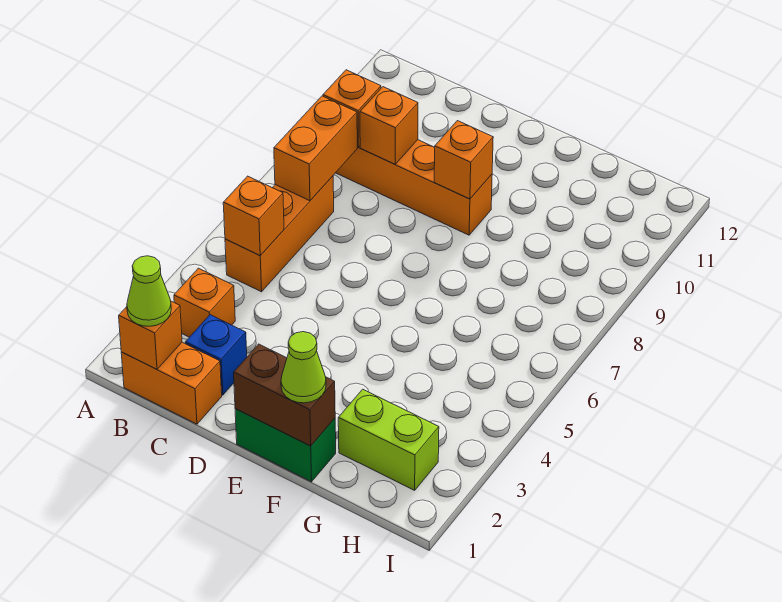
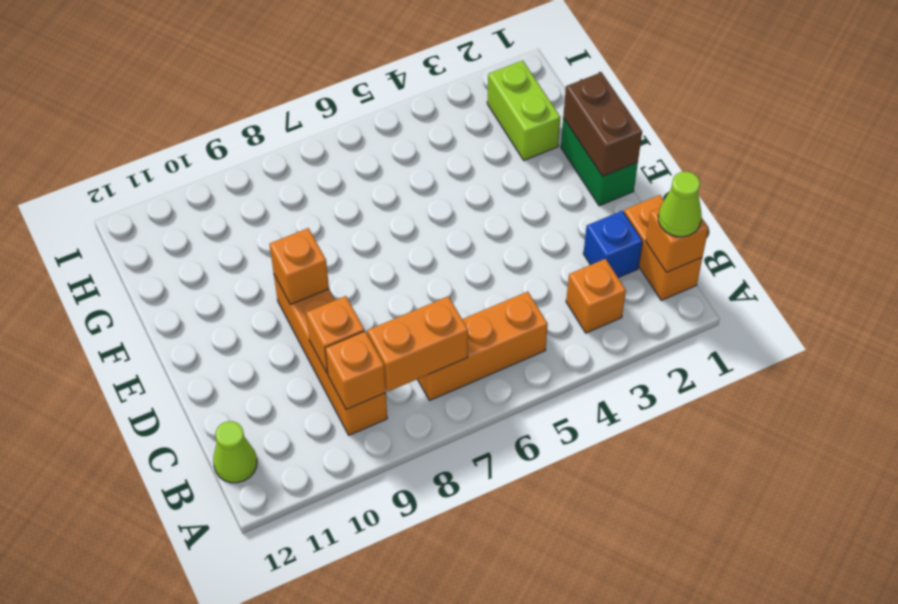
orange 1x1 brick [223,176,284,256] -> none
lime 1x1 cone [281,332,326,403] -> lime 1x1 cone moved to [213,421,257,483]

